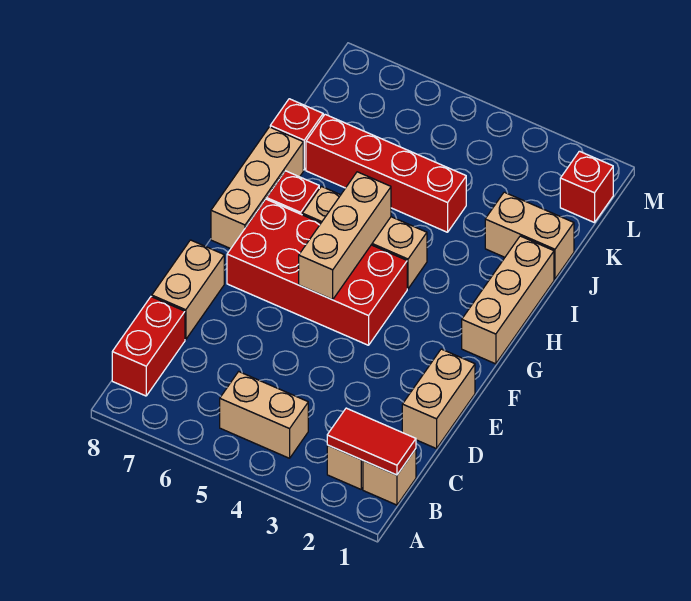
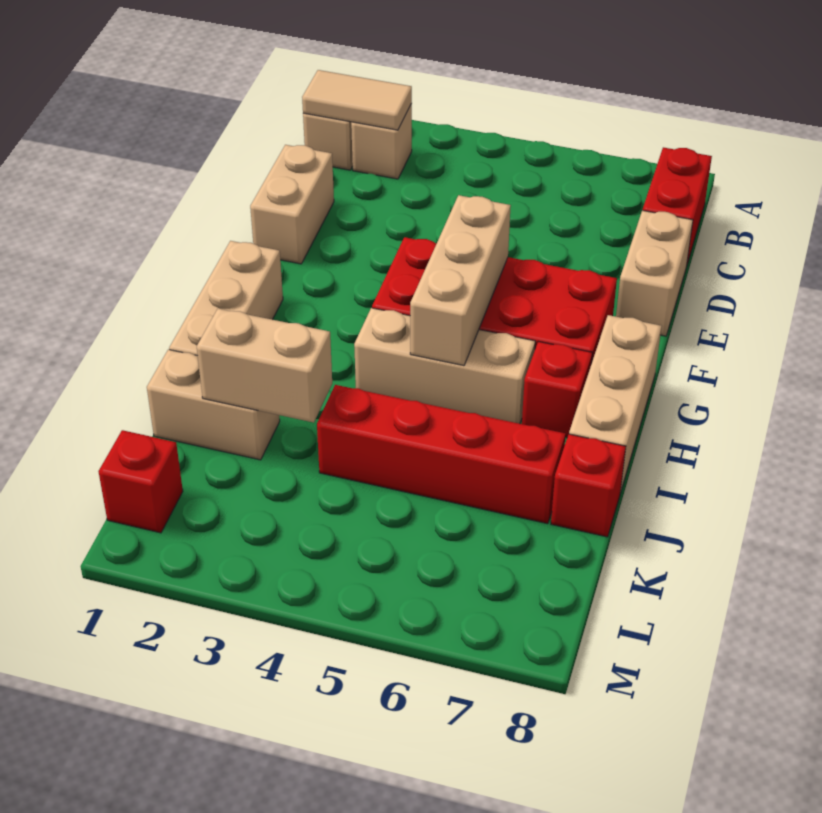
red 1x2 tile [327,408,416,475] -> tan 1x2 tile [302,70,412,130]
tan 1x2 brick [220,372,308,458] -> tan 1x2 brick moved to [197,309,332,423]

